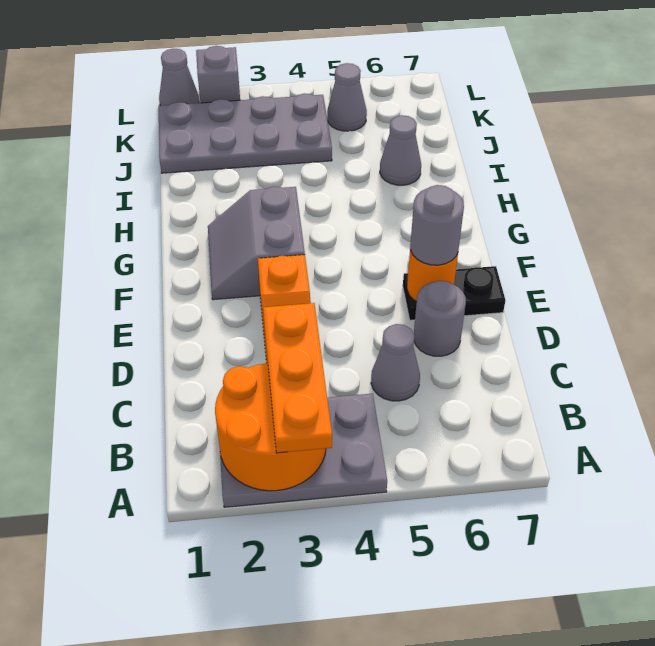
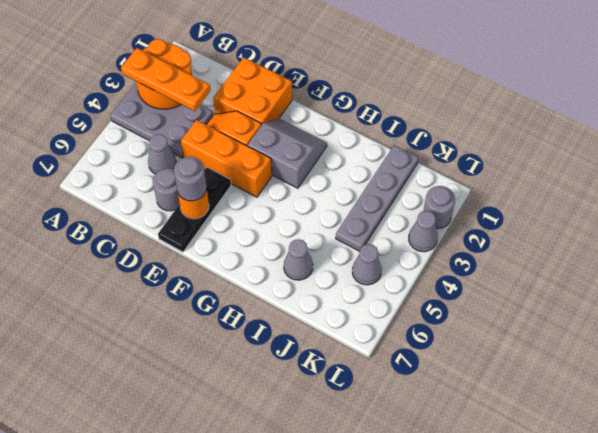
grey 2x3 plate [220,394,387,507] -> grey 2x3 plate turned to [110,83,213,158]
none -> orange 2x2 brick [213,58,292,125]
none -> orange 1x3 brick [181,120,272,197]
black 1x2 plate [403,266,505,320] -> black 1x3 plate [158,167,231,252]
grey 2x4 plate [159,94,332,173] -> grey 1x4 plate [336,145,419,251]
grey 1x1 cone [159,49,199,106] -> grey 1x1 cone moved to [409,211,438,252]
grey 1x1 brick [196,46,240,103] -> grey 1x1 round brick [423,186,455,228]

